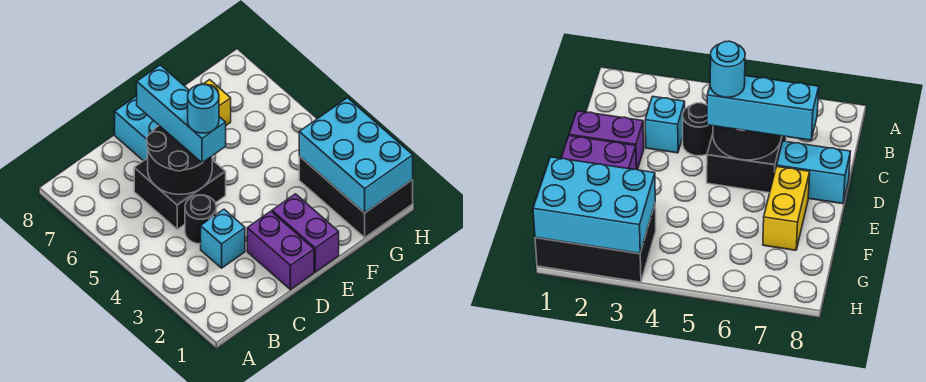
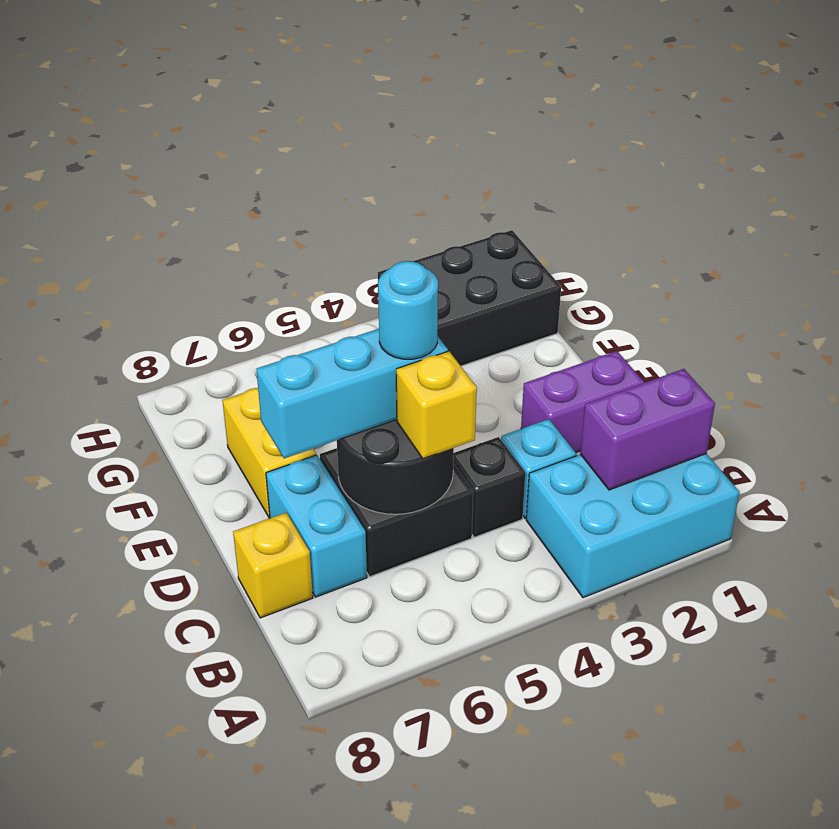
black 1x1 round brick [185,195,216,244] -> black 1x1 brick [453,437,525,537]
none -> yellow 1x1 brick [396,351,477,459]
none -> yellow 1x1 brick [233,513,313,618]
cyan 1x2 brick [115,96,159,161] -> cyan 1x2 brick turned to [266,455,367,597]
purple 1x2 brick [272,194,339,272] -> purple 1x2 brick moved to [580,369,715,490]
cyan 2x3 brick [299,98,413,213] -> cyan 2x3 brick moved to [526,454,740,598]

